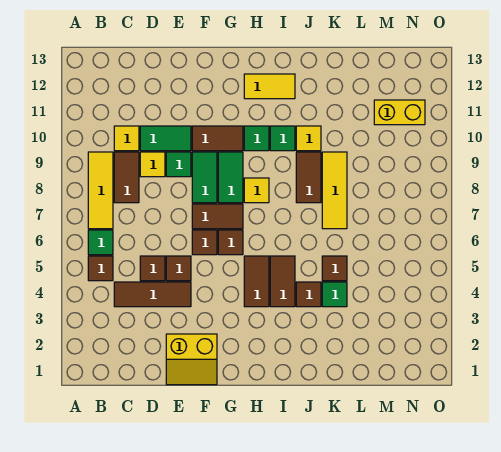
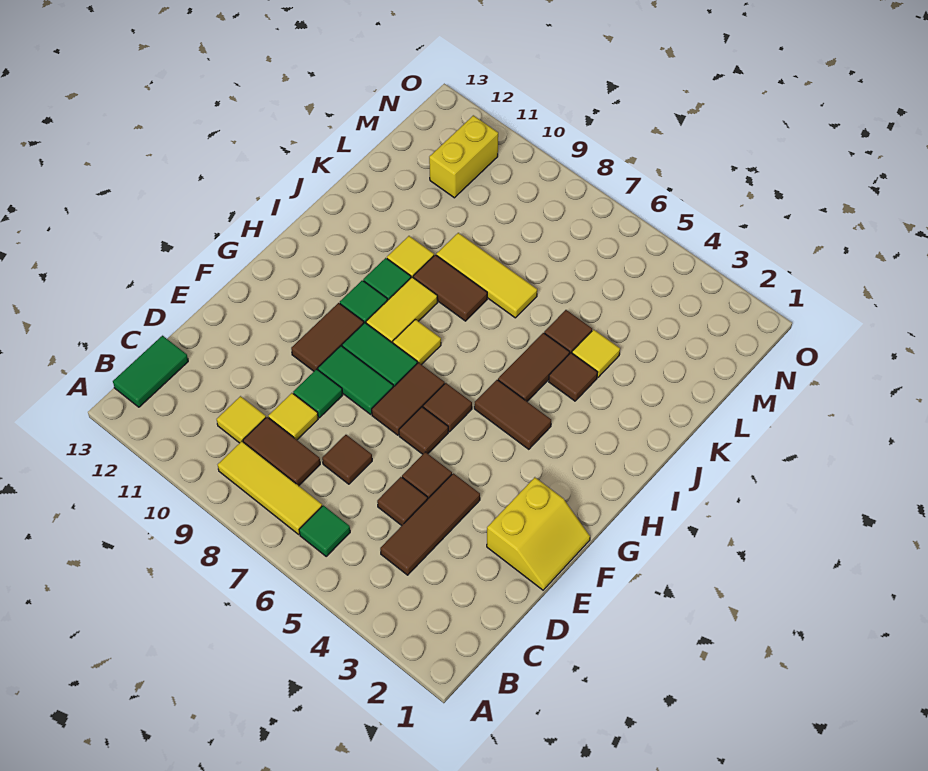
brown 1x1 tile [88,256,113,281] -> brown 1x1 tile moved to [322,435,372,484]
green 1x2 tile [140,126,191,151] -> green 1x2 tile moved to [113,336,188,407]
yellow 1x2 tile [244,74,295,99] -> yellow 1x2 tile moved to [366,277,438,343]
brown 1x2 tile [270,256,295,307] -> brown 1x2 tile turned to [498,333,570,401]
green 1x1 tile [322,282,347,307] -> yellow 1x1 tile [572,329,620,377]

